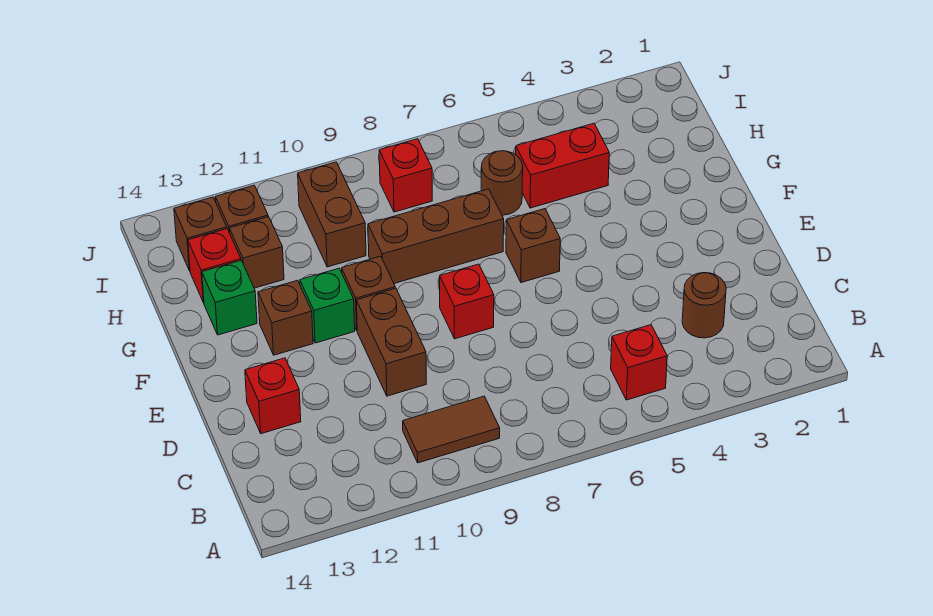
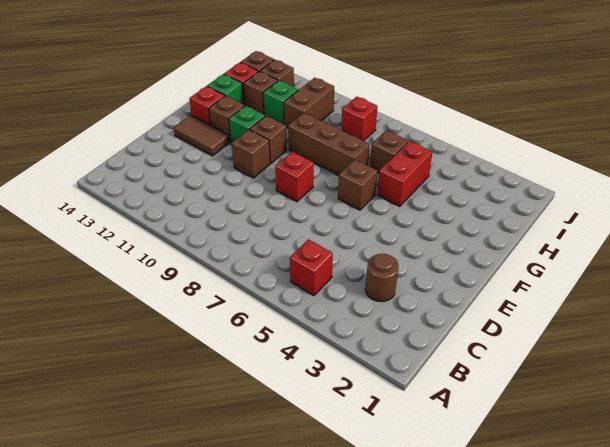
brown 1x2 tile [403,396,500,463] -> brown 1x2 tile moved to [174,115,229,156]
brown 1x2 brick [356,288,426,396] -> brown 1x1 brick [232,130,270,178]
red 1x1 brick [245,358,301,434] -> red 1x1 brick moved to [189,86,225,125]
red 1x2 brick [516,123,609,208] -> red 1x2 brick turned to [377,141,433,206]
brown 1x1 round brick [481,151,523,215] -> brown 1x1 brick [370,130,408,173]
none -> green 1x1 brick [263,81,298,124]

